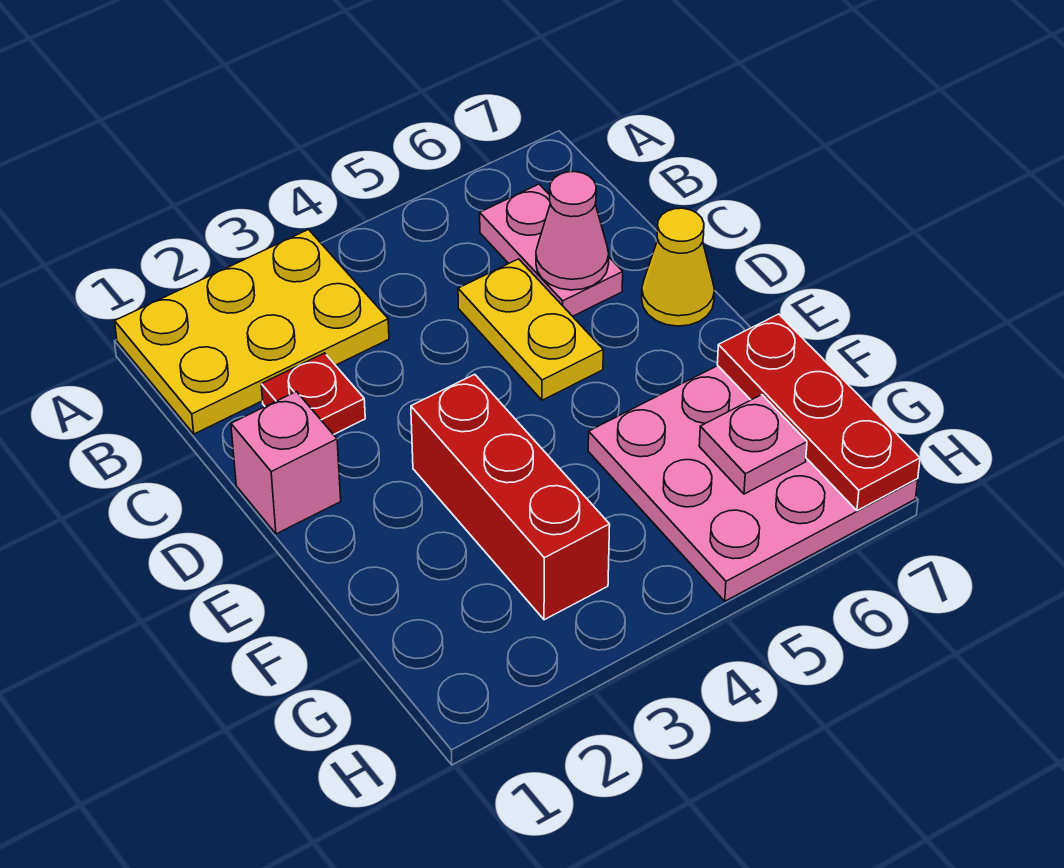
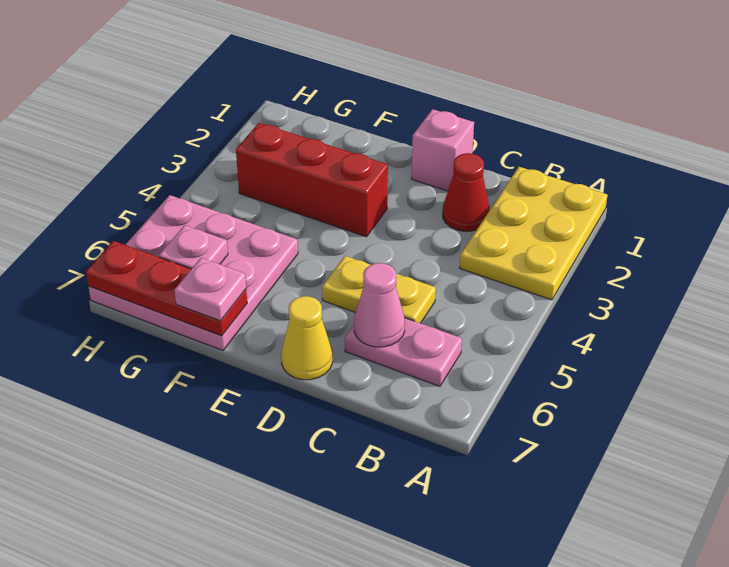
red 1x1 plate [261,353,365,435] -> red 1x1 cone [443,153,490,231]
none -> pink 1x1 plate [174,258,246,321]

